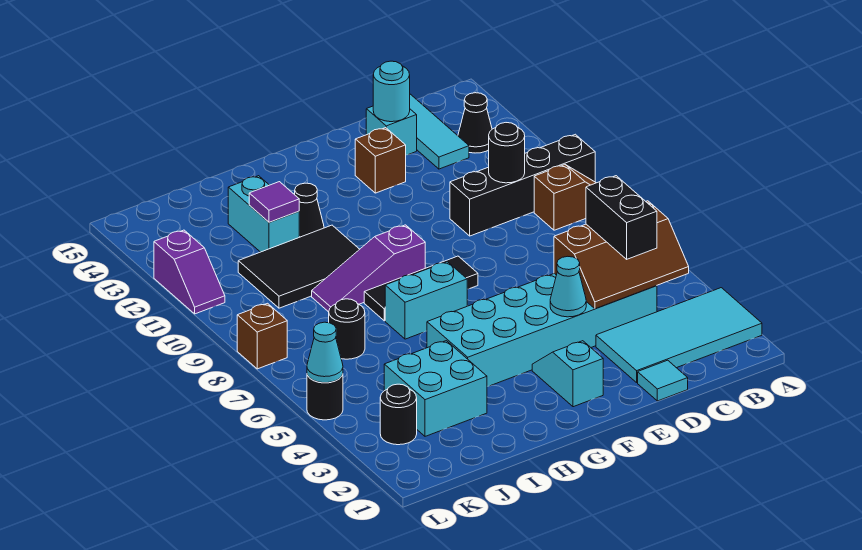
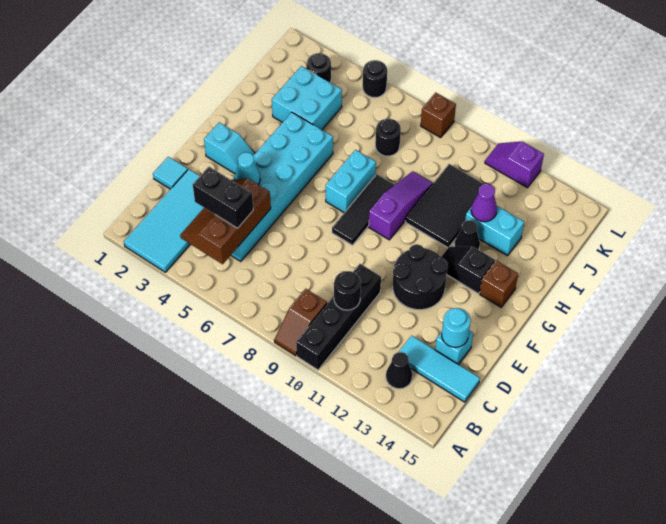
none -> black 2x2 round brick [393,244,448,310]
brown 1x1 brick [355,128,406,193] -> brown 1x1 brick moved to [480,260,518,307]
none -> black 1x2 slope [441,246,495,294]
purple 1x1 tile [249,182,299,222] -> purple 1x1 cone [471,184,497,222]
cyan 1x1 cone [307,322,343,383] -> none

